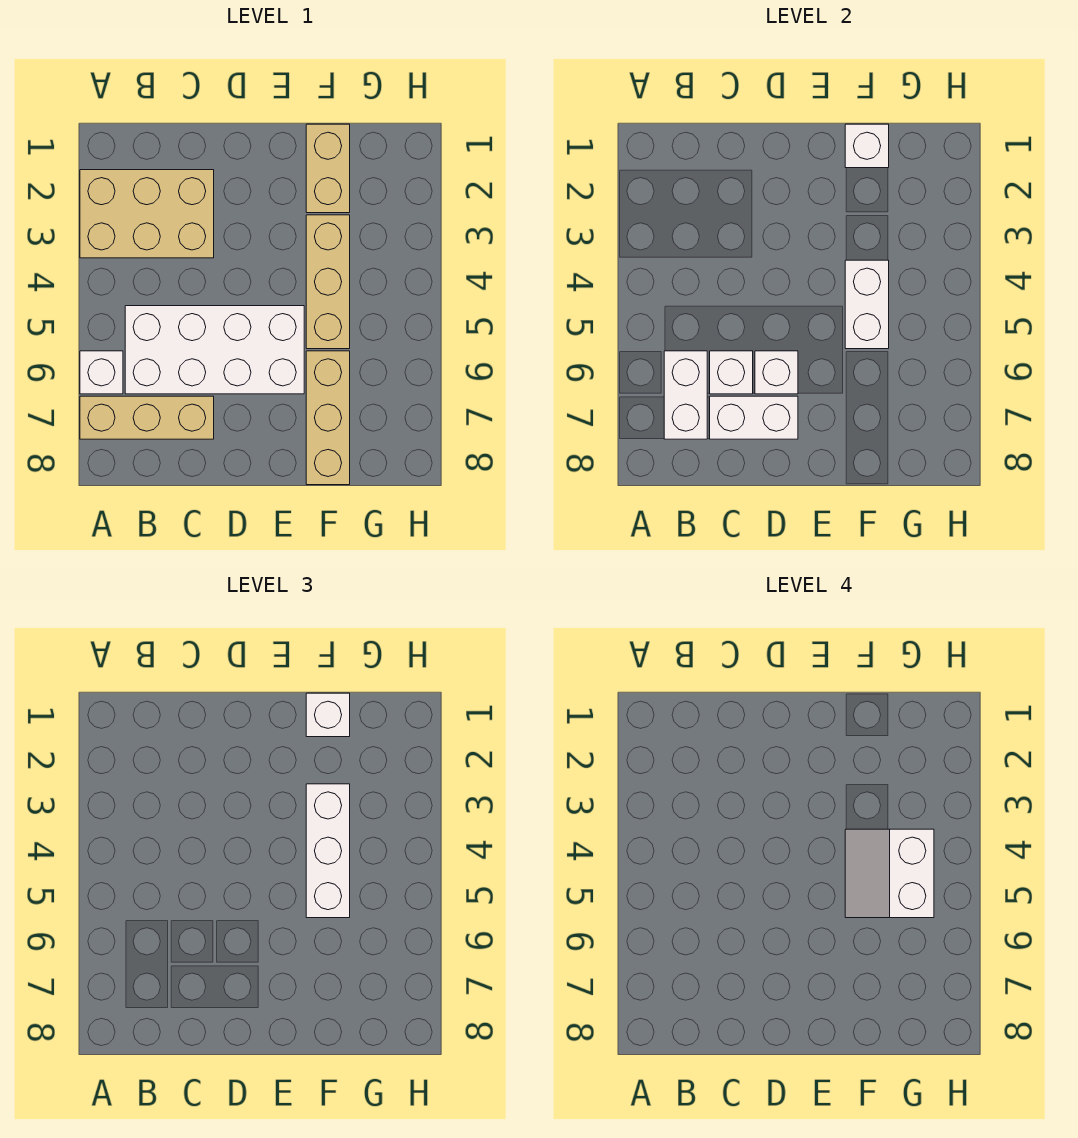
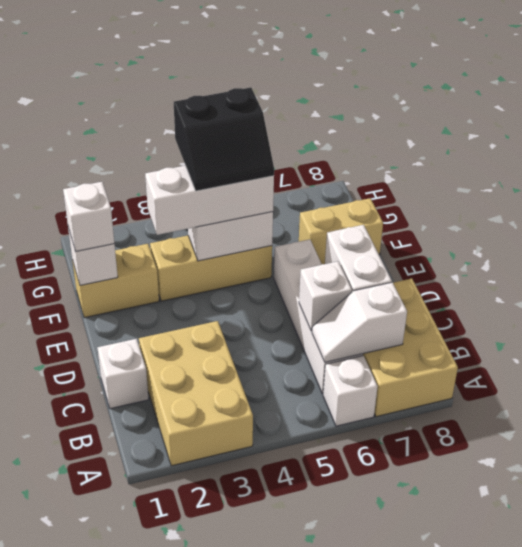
tan 1x3 brick [80,396,214,439] -> tan 2x3 brick [363,279,458,417]
white 2x4 brick [125,306,304,394] -> white 1x4 brick [274,239,363,394]
white 1x2 brick [664,351,707,439] -> white 1x2 slope [312,282,407,362]
white 1x1 brick [755,351,798,394] -> white 1x1 brick moved to [97,339,149,409]
white 2x2 slope [845,829,934,918] -> black 2x2 slope [174,87,274,191]
tan 1x3 brick [306,351,350,485] -> tan 1x2 brick [299,198,383,264]

